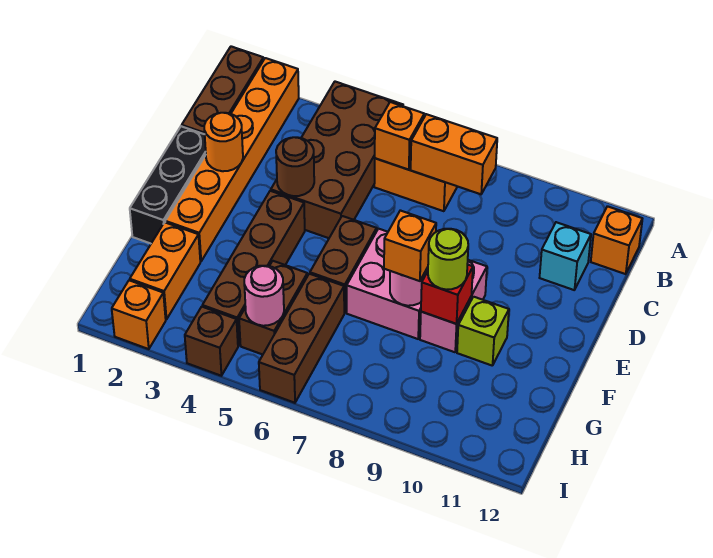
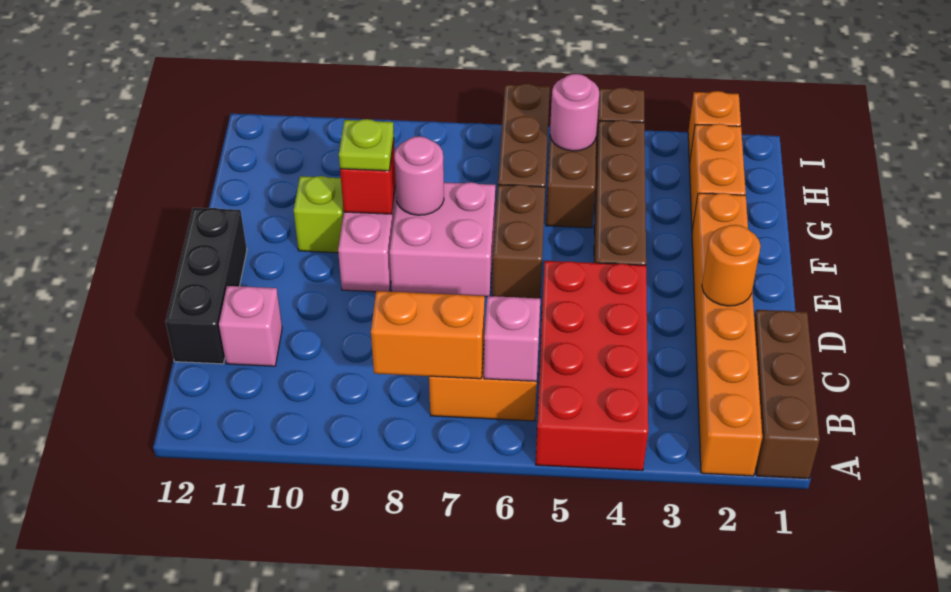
brown 2x4 brick [271,82,403,238] -> red 2x4 brick [536,261,648,471]
orange 1x1 brick [375,102,424,170] -> pink 1x1 brick [484,296,540,381]
orange 1x1 brick [591,206,642,274] -> none
cyan 1x1 brick [540,222,591,290] -> pink 1x1 brick [219,286,282,366]
black 1x3 brick [130,126,206,244] -> black 1x3 brick moved to [166,208,247,364]
brown 1x1 round brick [276,137,314,196] -> none
orange 1x1 brick [384,210,436,281] -> none
lime 1x1 round brick [428,229,468,290] -> lime 1x1 plate [339,119,394,171]

